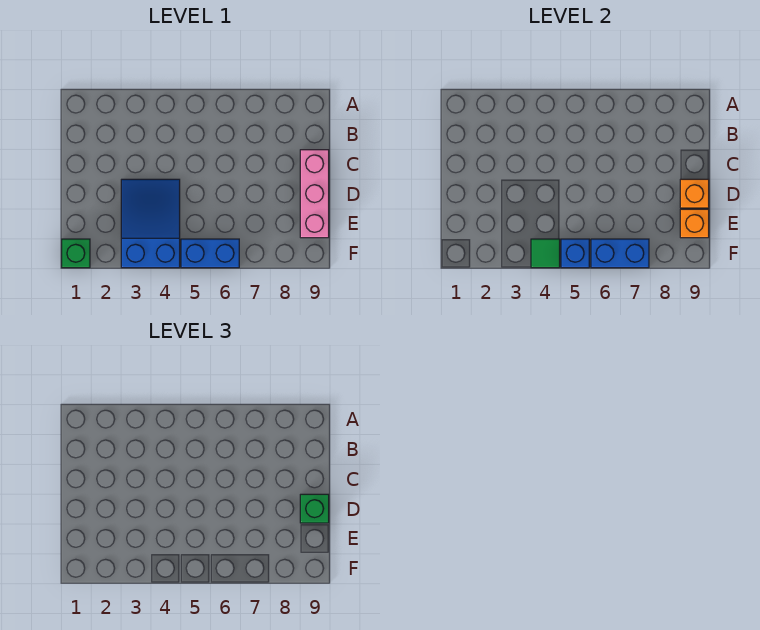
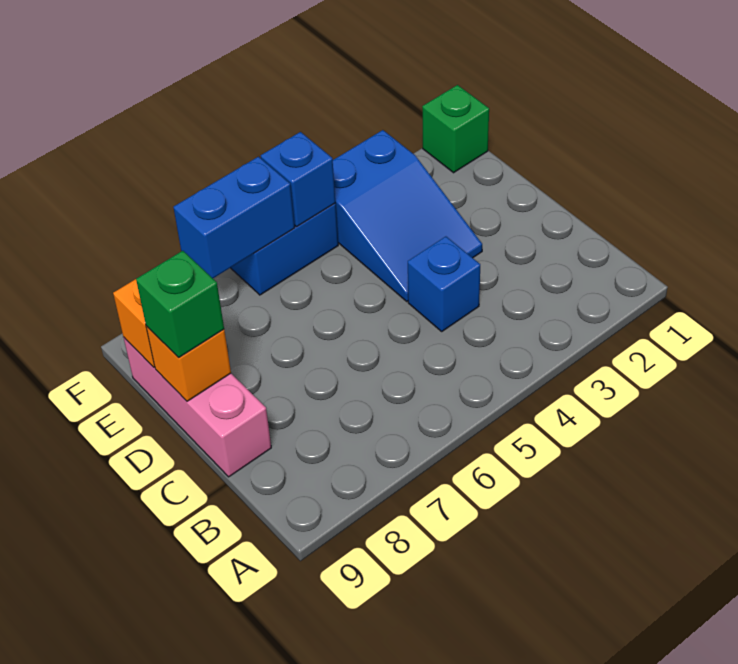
none -> blue 1x1 brick [408,237,480,331]
green 1x1 tile [531,239,560,268] -> none

